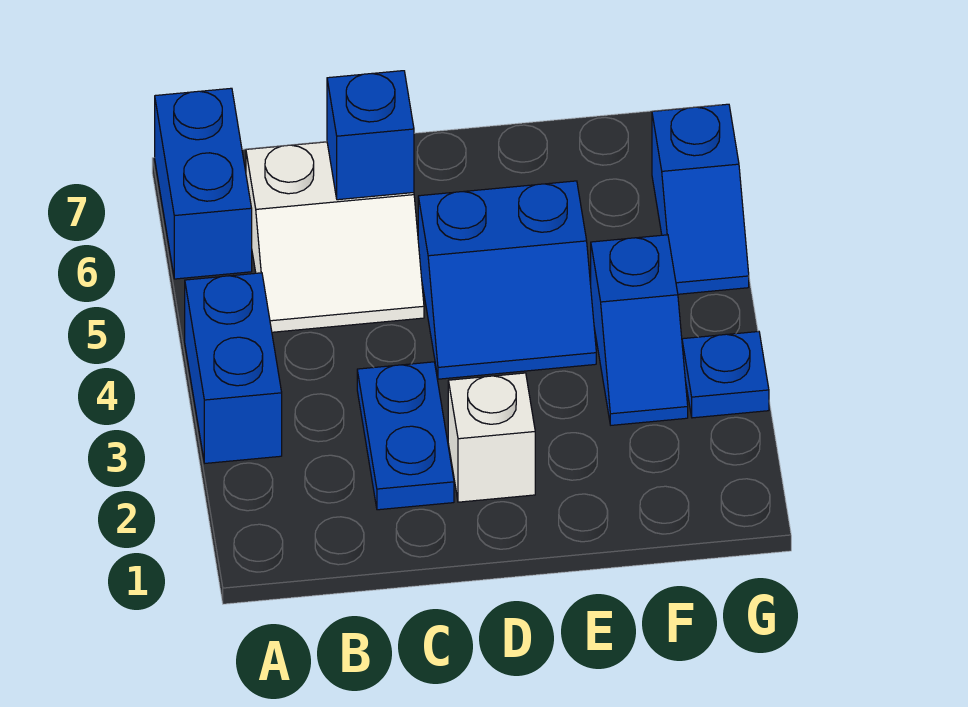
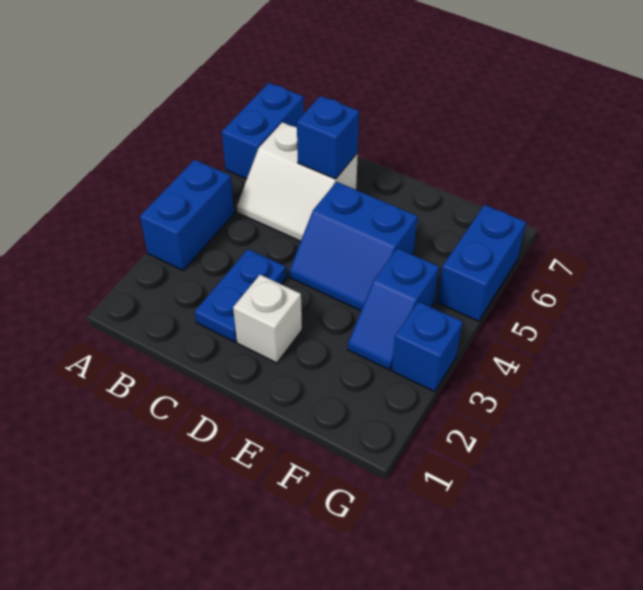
blue 1x1 plate [682,331,769,418] -> blue 1x1 brick [392,302,463,392]
blue 1x2 slope [652,104,749,294] -> blue 1x2 brick [437,205,526,321]

